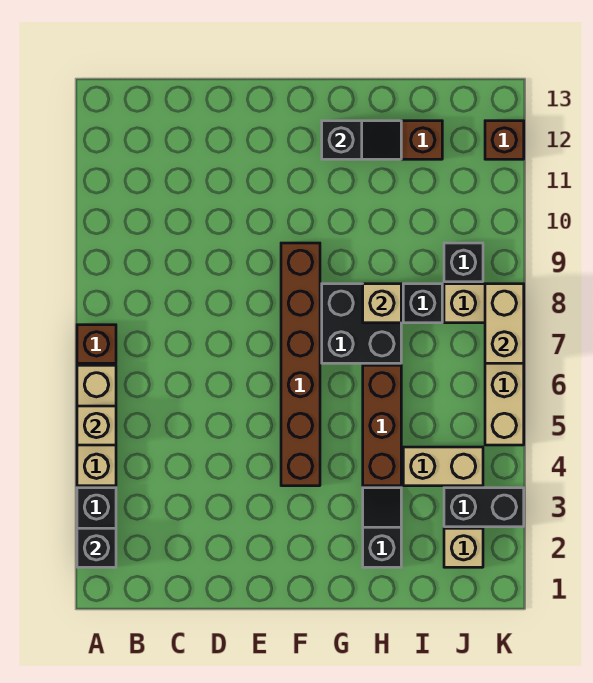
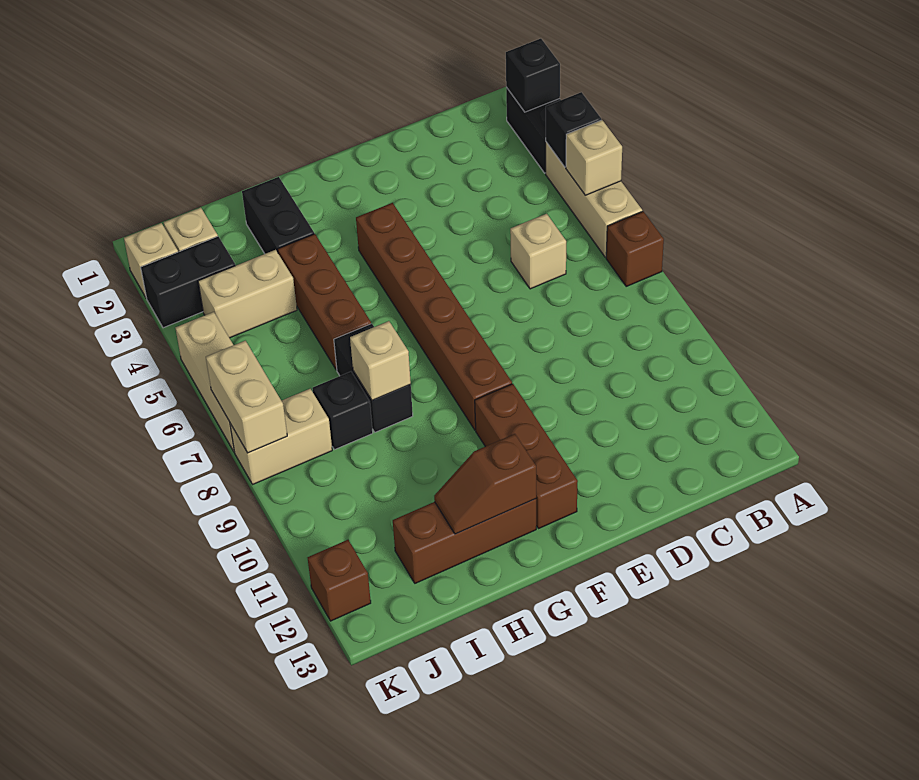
none -> tan 1x1 brick [510,214,566,289]
none -> brown 1x3 brick [475,384,578,529]
black 2x2 brick [322,284,401,363] -> black 1x2 brick [334,324,413,432]
black 1x2 slope [322,121,401,159] -> brown 1x2 slope [434,434,536,534]
black 1x2 slope [363,488,401,567] -> black 1x2 brick [242,177,314,254]
black 1x1 brick [444,243,483,282] -> black 1x1 brick moved to [546,92,601,167]
none -> tan 1x1 brick [124,223,178,297]

